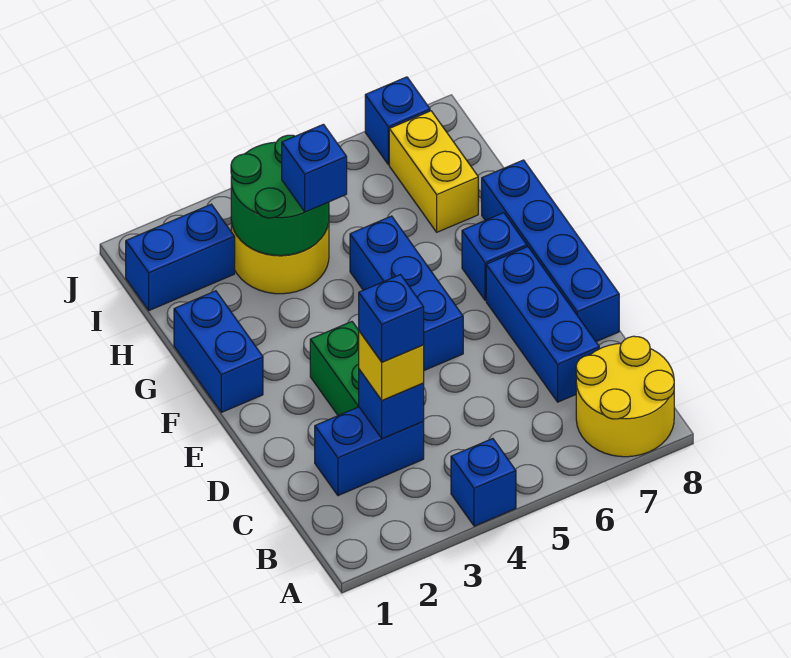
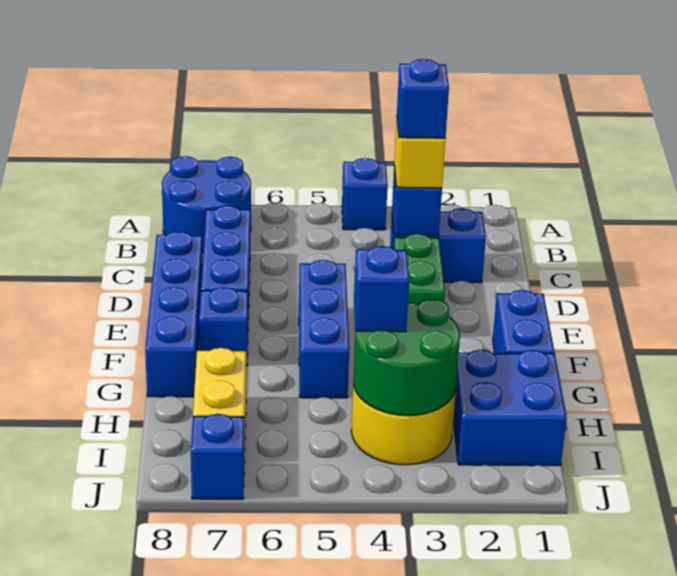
yellow 2x2 round brick [576,336,674,457] -> blue 2x2 round brick [162,156,251,253]
blue 1x2 brick [126,204,235,310] -> blue 2x2 brick [453,350,567,466]

